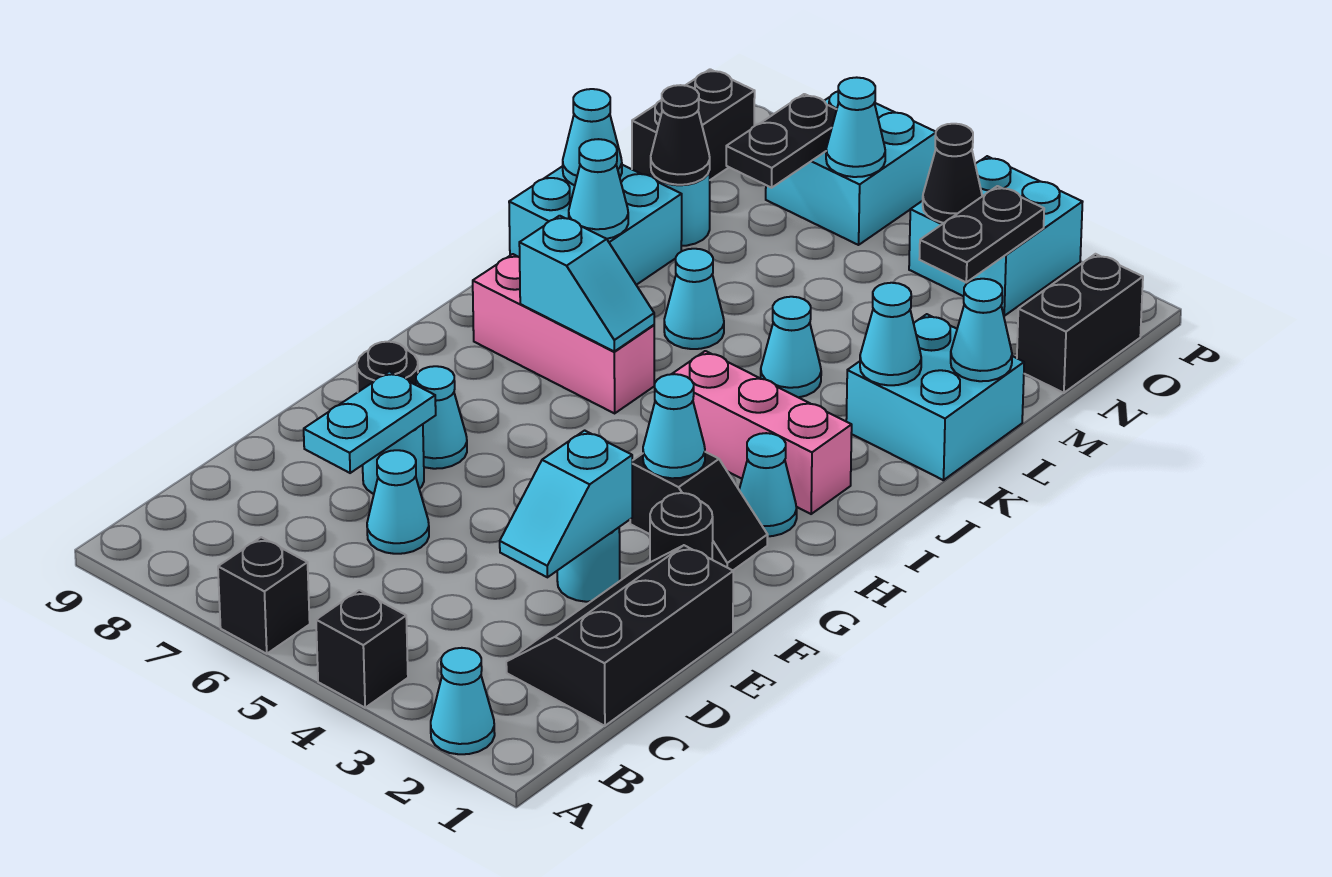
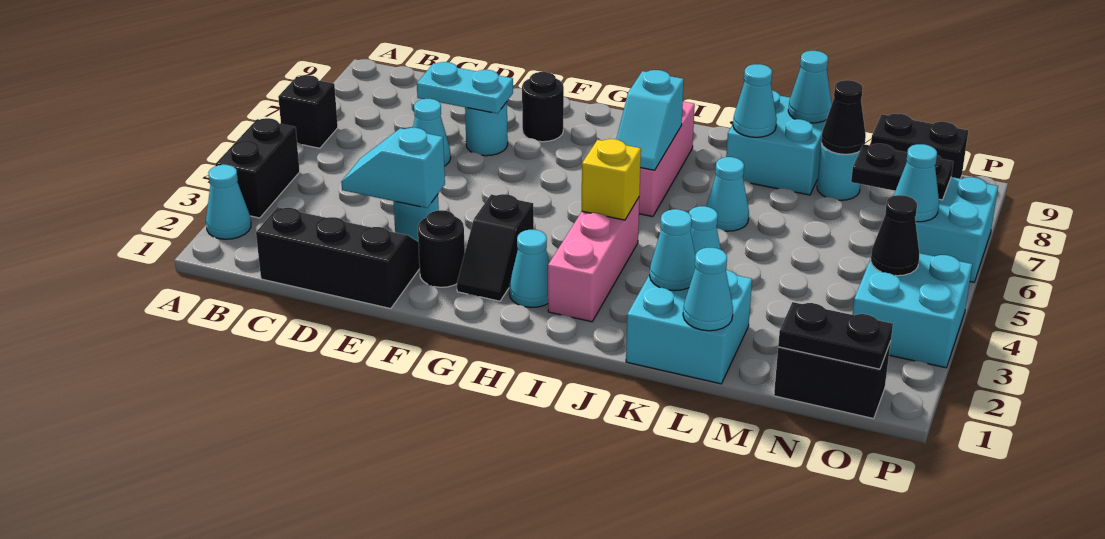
black 1x1 brick [316,590,408,708] -> black 1x2 brick [215,118,300,218]
cyan 1x1 cone [416,366,467,469] -> none
cyan 1x1 cone [643,374,705,478] -> none
none -> yellow 1x1 brick [582,139,641,220]
black 1x2 plate [919,186,1044,282] -> black 1x2 plate moved to [778,302,893,369]

